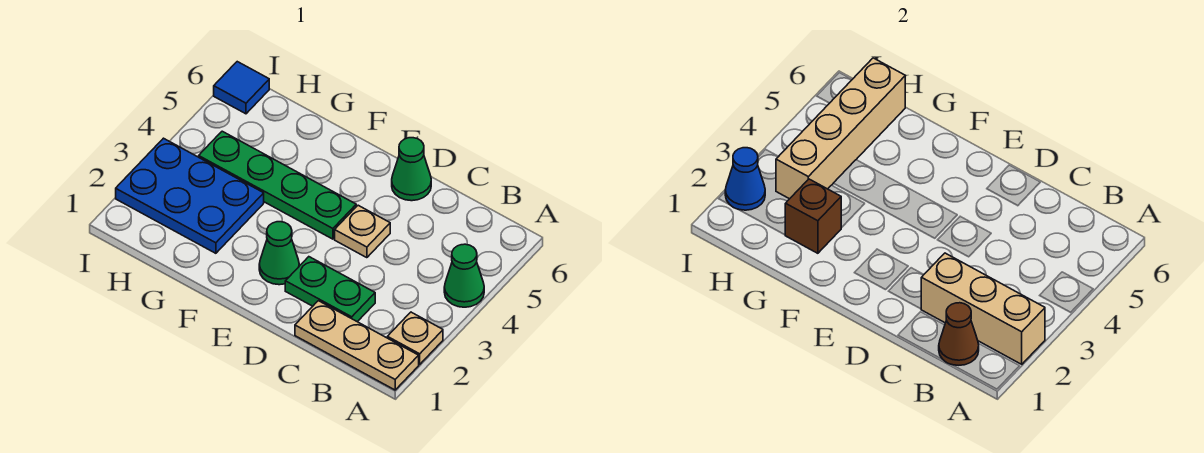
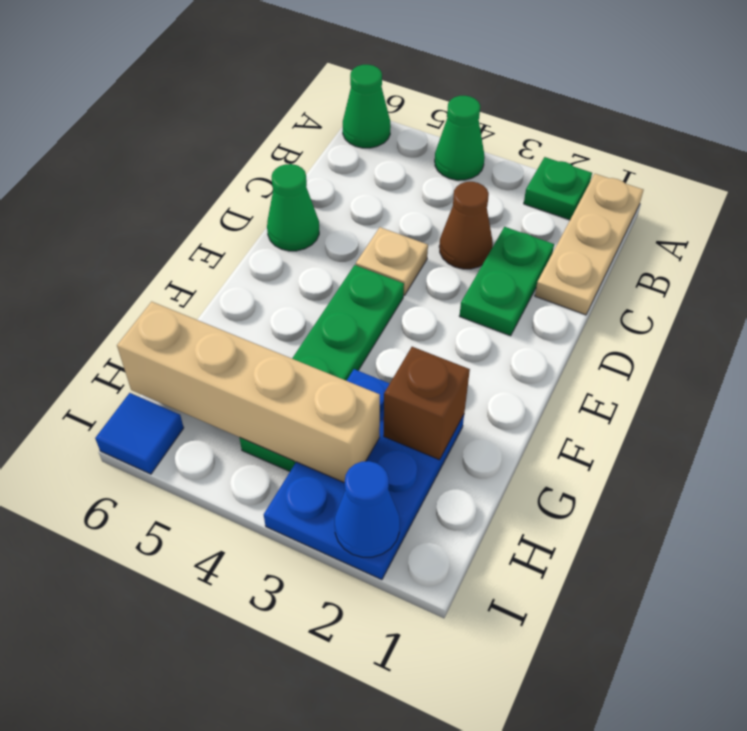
tan 1x1 plate [387,312,443,364] -> green 1x1 plate [524,157,592,220]
tan 1x3 brick [921,253,1045,364] -> none
brown 1x1 cone [939,303,979,365] -> brown 1x1 cone moved to [439,182,493,269]
green 1x1 cone [259,222,299,285] -> green 1x1 cone moved to [343,65,391,148]

